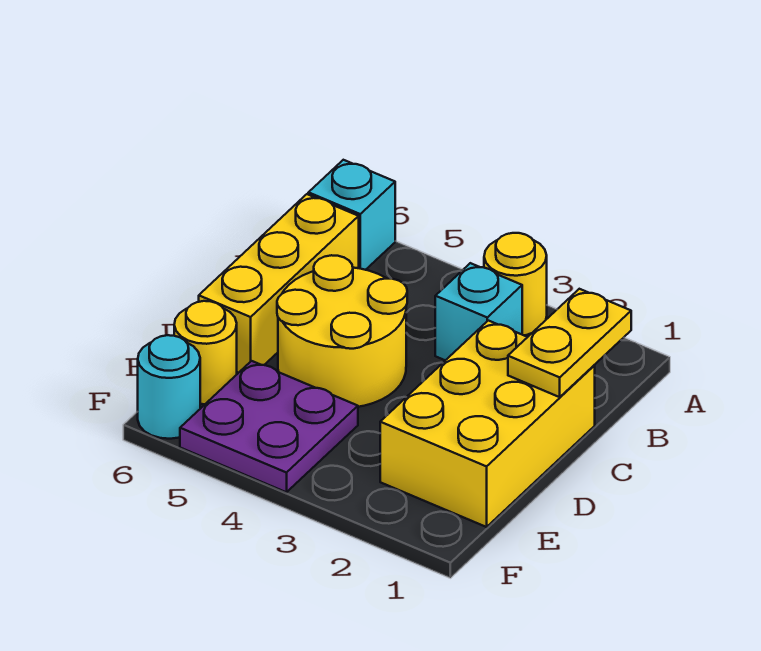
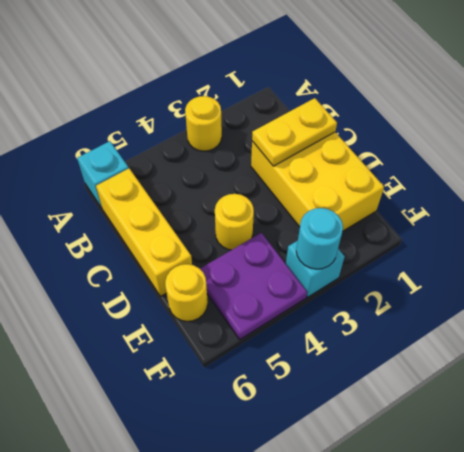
yellow 1x2 plate [508,289,631,397] -> yellow 1x2 plate turned to [252,98,337,166]
cyan 1x1 brick [435,263,522,360] -> cyan 1x1 brick moved to [286,241,345,297]
yellow 2x2 round brick [277,255,407,407] -> yellow 1x1 round brick [215,194,254,250]
cyan 1x1 round brick [138,335,200,439] -> cyan 1x1 round brick moved to [296,208,343,269]

